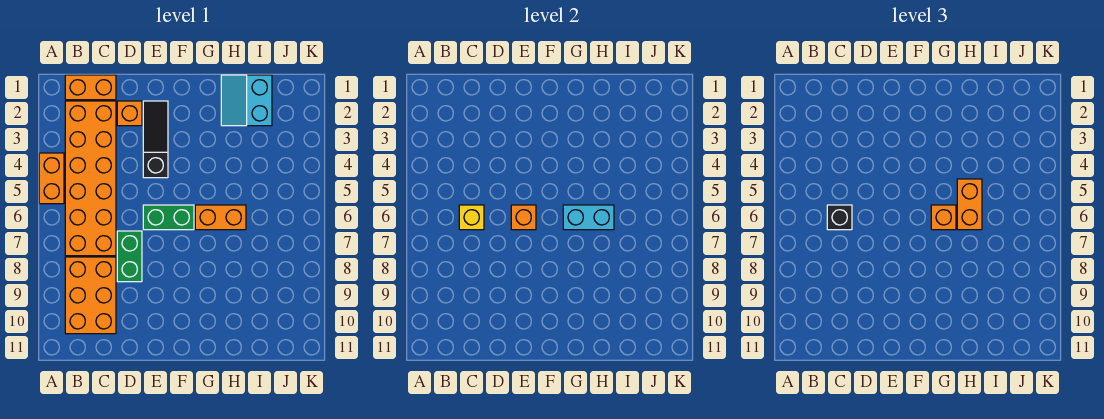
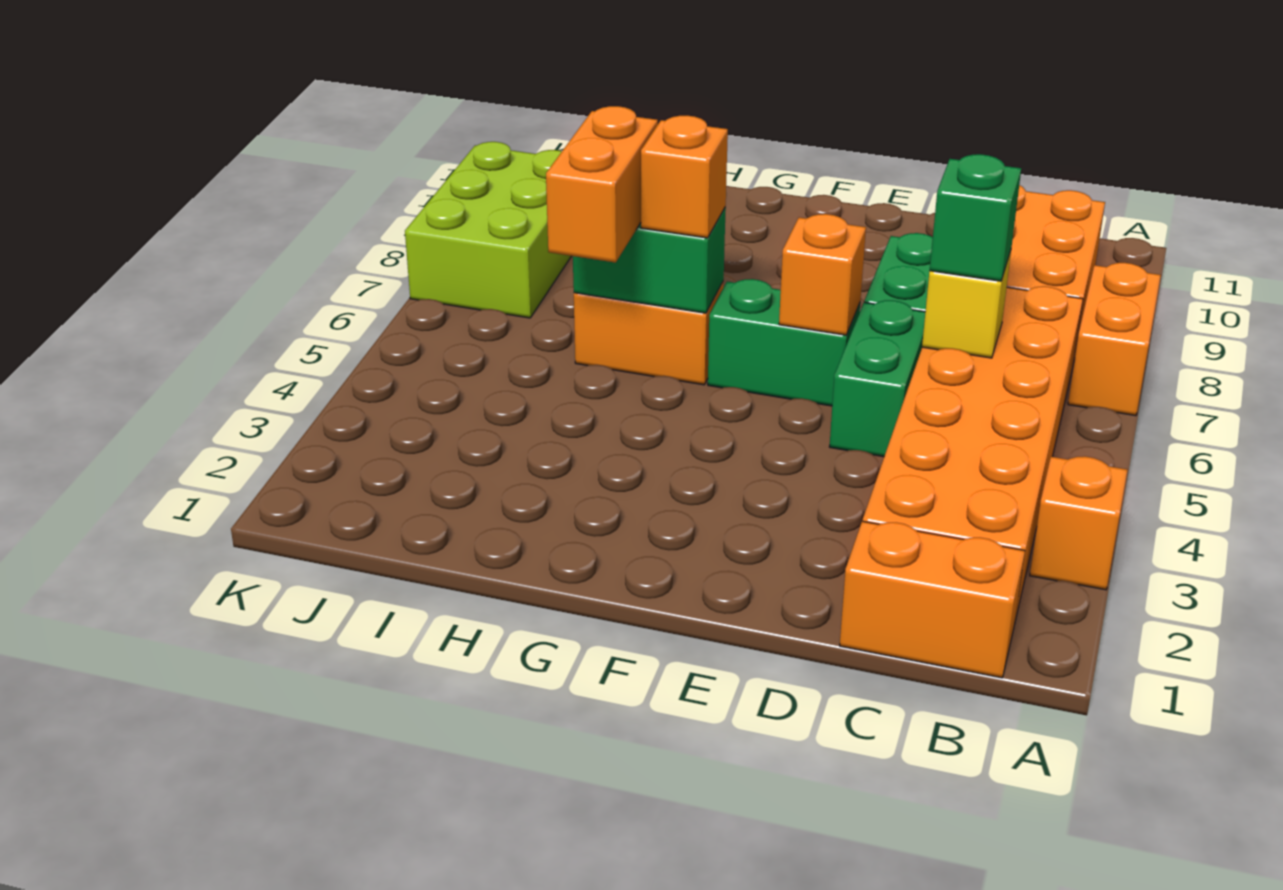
orange 1x2 brick [39,153,64,204] -> orange 1x2 brick moved to [1068,263,1161,416]
black 1x1 brick [827,205,852,230] -> green 1x1 brick [930,154,1021,281]
orange 1x1 brick [117,101,142,126] -> orange 1x1 brick moved to [1030,456,1127,590]
none -> green 1x2 brick [829,300,925,457]
black 1x3 slope [143,101,168,178] -> none
cyan 1x2 brick [563,205,614,230] -> green 1x2 brick [573,207,726,313]
cyan 2x2 slope [221,75,272,126] -> none
none -> lime 2x3 brick [405,142,571,318]

